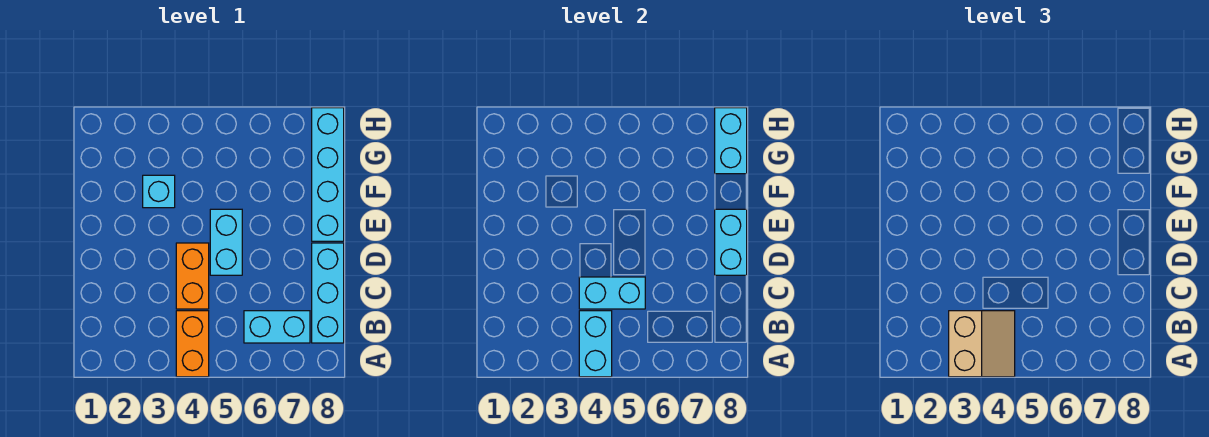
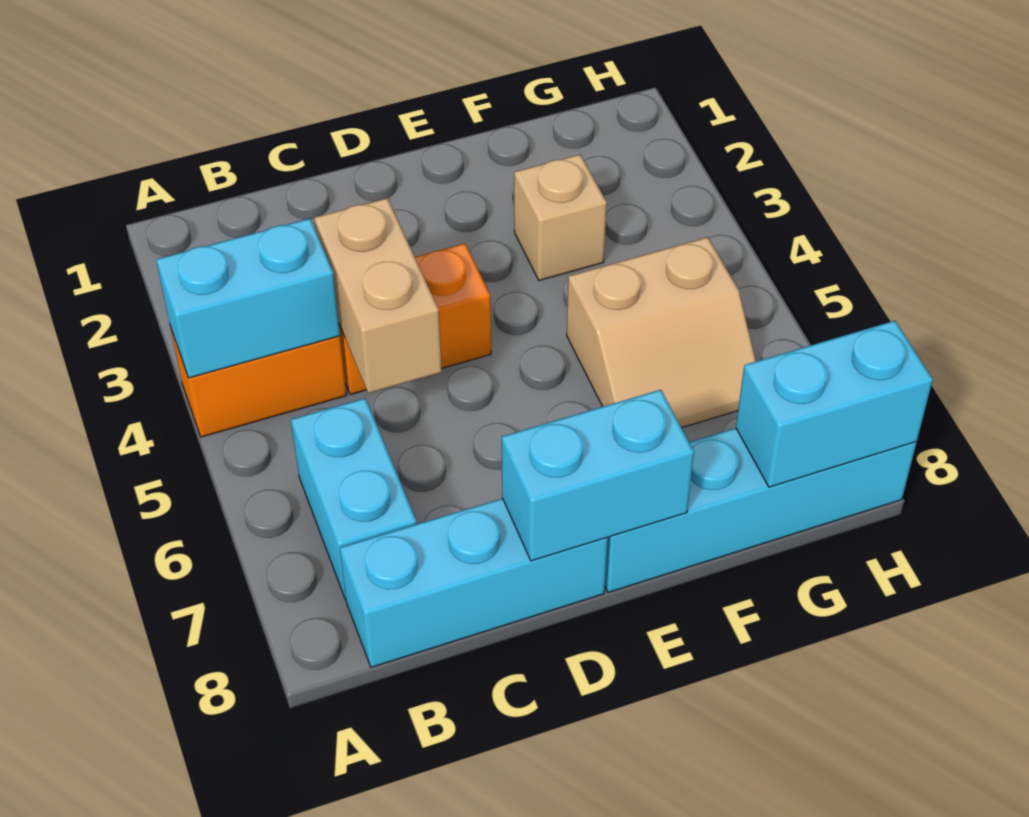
tan 2x2 slope [949,311,1015,377] -> tan 2x2 slope moved to [567,237,756,428]
cyan 1x2 brick [579,277,645,309] -> tan 1x2 brick [314,198,442,393]
cyan 1x2 brick [210,209,242,275] -> none
cyan 1x1 brick [143,175,175,208] -> tan 1x1 brick [514,155,607,280]

